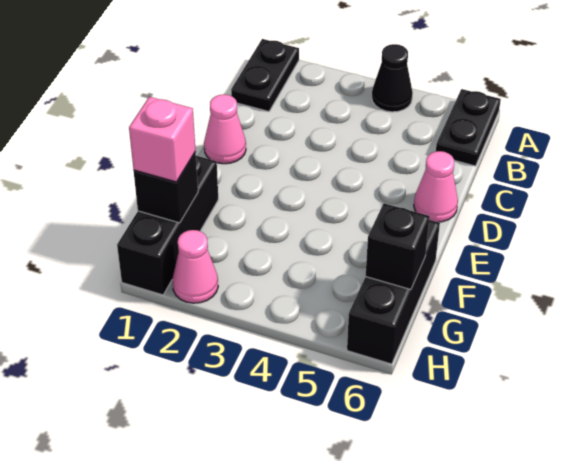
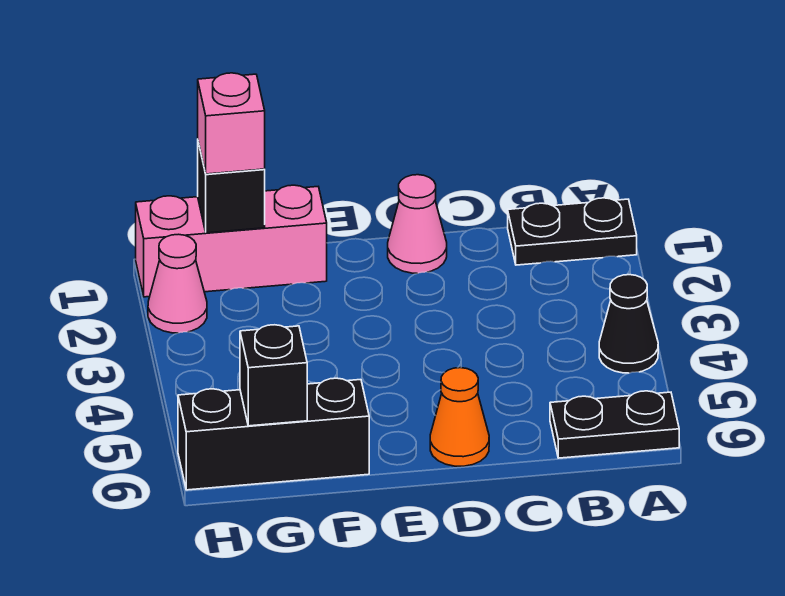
pink 1x1 cone [414,151,458,222] -> orange 1x1 cone [430,368,489,466]
black 1x3 brick [117,156,218,295] -> pink 1x3 brick [136,185,327,297]

